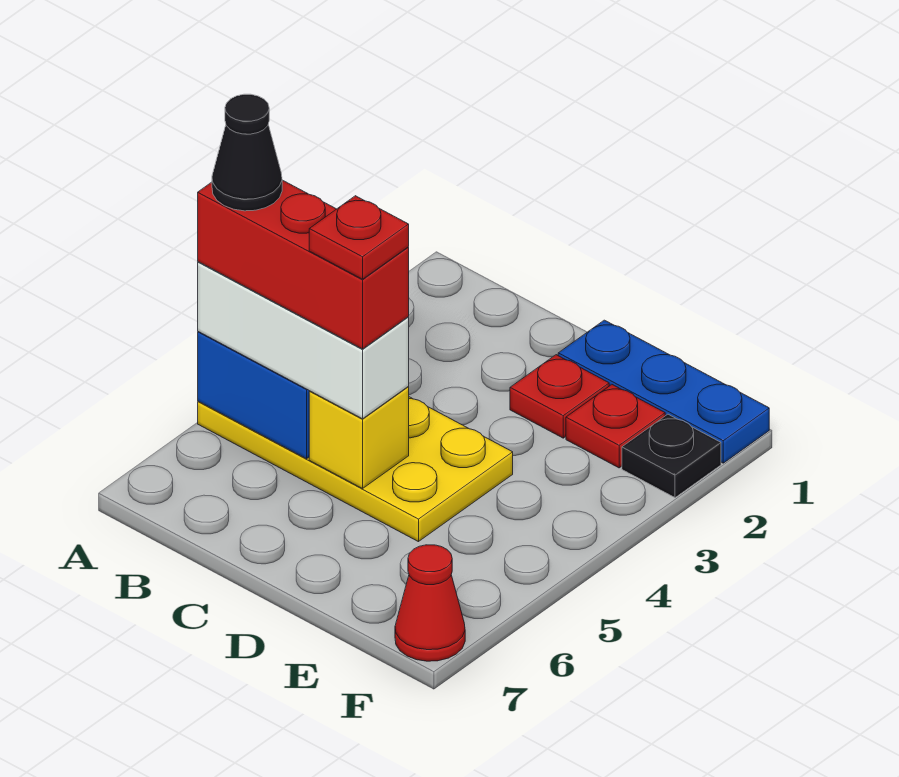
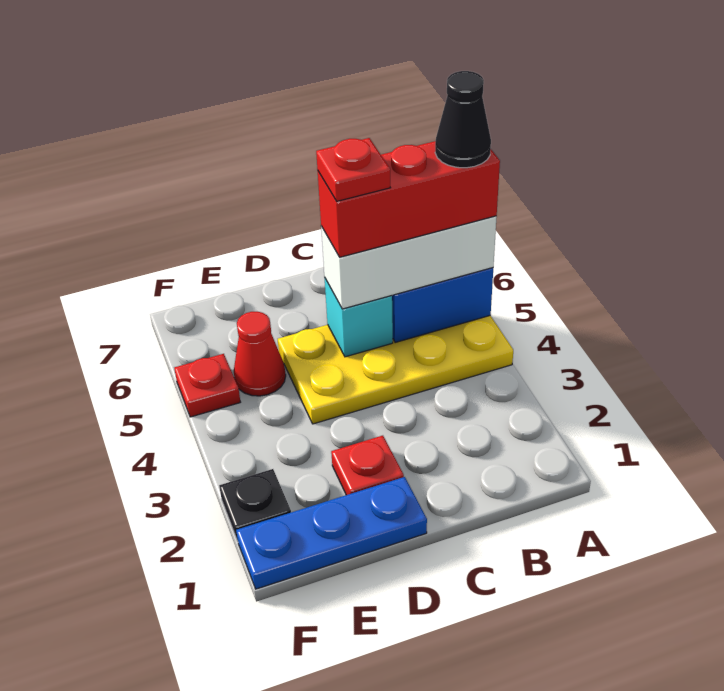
yellow 1x1 brick [309,387,409,489] -> cyan 1x1 brick [325,279,393,357]
red 1x1 plate [566,385,665,468] -> red 1x1 plate moved to [174,354,240,417]
red 1x1 cone [395,545,465,661] -> red 1x1 cone moved to [234,312,286,396]

